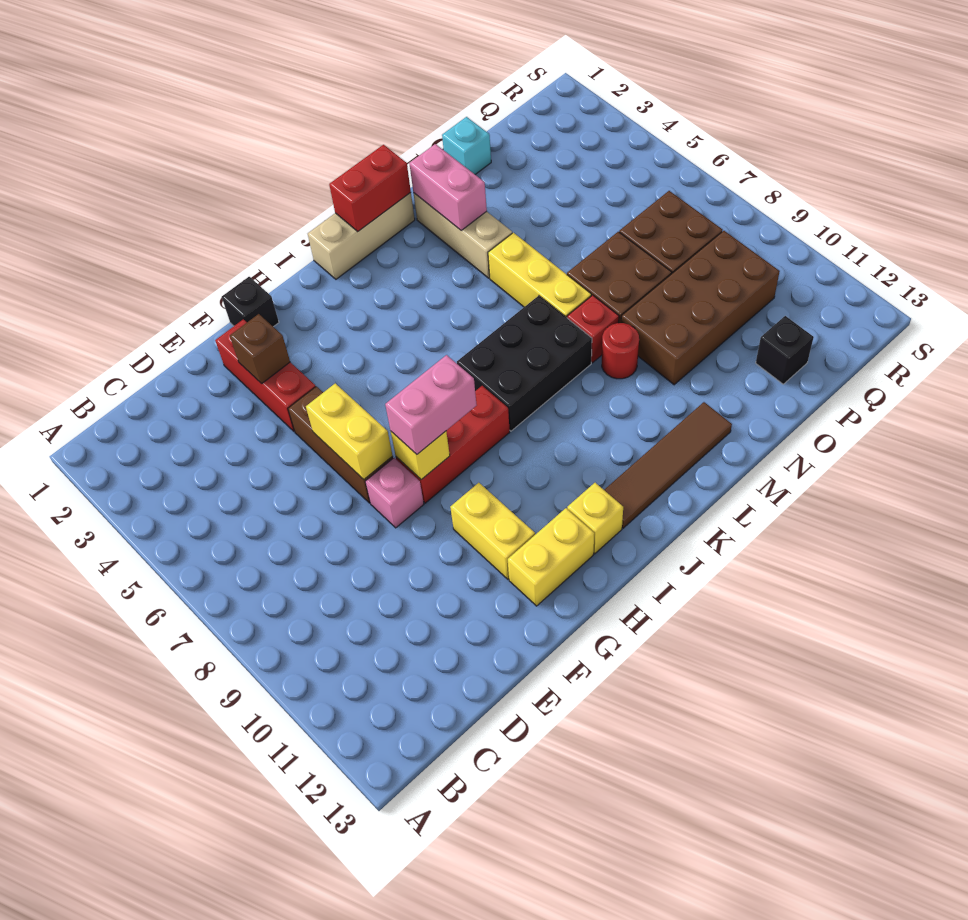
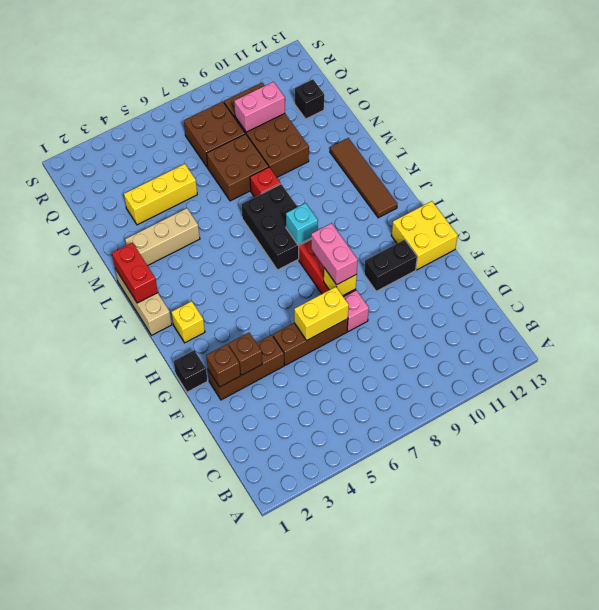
red 1x3 brick [215,319,316,431] -> brown 1x3 brick [208,335,284,400]
none -> brown 1x1 brick [206,344,240,387]
yellow 1x2 brick [450,483,535,579] -> black 1x2 brick [364,240,417,291]
yellow 1x2 brick [508,508,594,606] -> yellow 2x2 brick [391,201,458,270]
yellow 1x1 brick [567,483,623,554] -> yellow 1x1 brick moved to [171,301,205,343]
pink 1x2 brick [409,144,487,230] -> pink 1x2 brick moved to [234,82,285,132]
yellow 1x3 brick [488,233,591,318] -> yellow 1x3 brick moved to [124,164,197,225]
red 1x1 round brick [602,323,639,379] -> none
cyan 1x1 brick [442,117,491,174] -> cyan 1x1 brick moved to [286,203,318,245]

